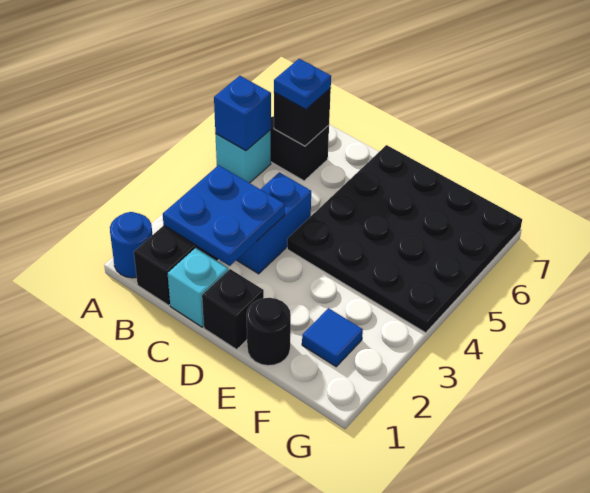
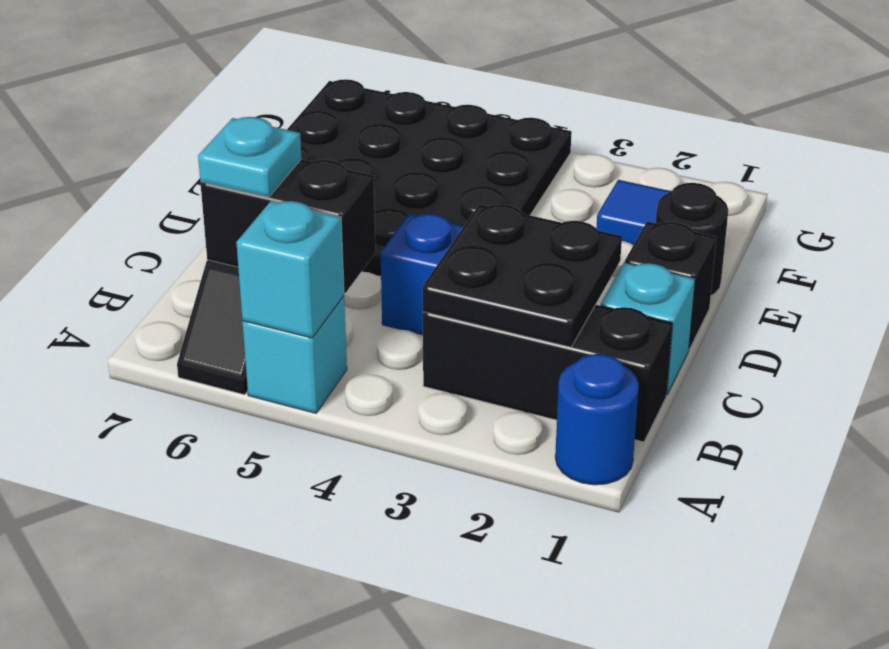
blue 1x1 brick [214,76,271,151] -> cyan 1x1 brick [236,201,344,338]
blue 2x2 plate [163,165,285,266] -> black 2x2 plate [422,204,622,347]
black 1x1 brick [274,88,331,146] -> black 1x2 brick [200,159,376,293]
blue 1x1 plate [274,59,331,110] -> cyan 1x1 plate [198,117,301,197]

